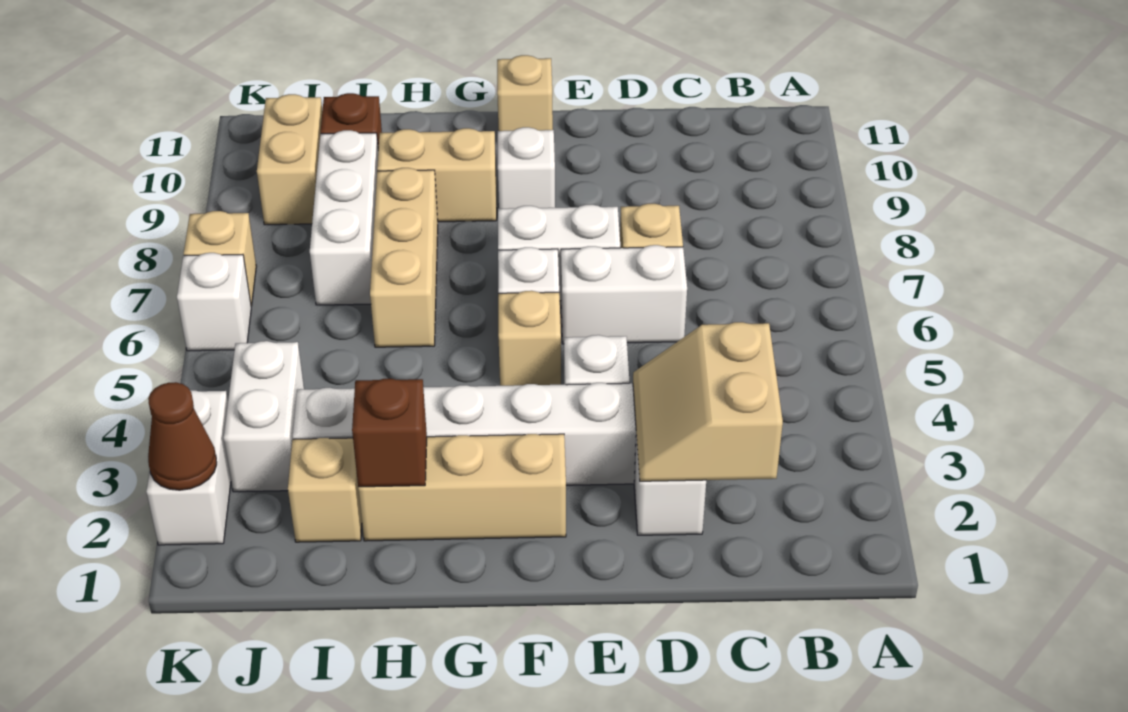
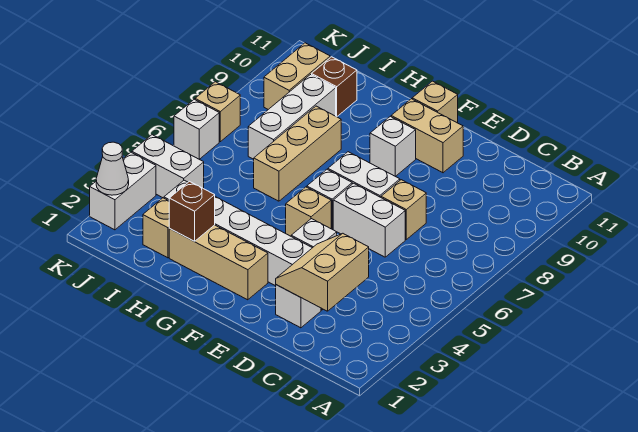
tan 1x2 brick [377,128,497,222] -> tan 1x2 brick moved to [391,99,463,173]
white 1x2 brick [224,341,304,492] -> white 1x2 brick turned to [132,135,204,198]
brown 1x1 cone [148,382,217,490] -> white 1x1 cone [96,142,129,195]

